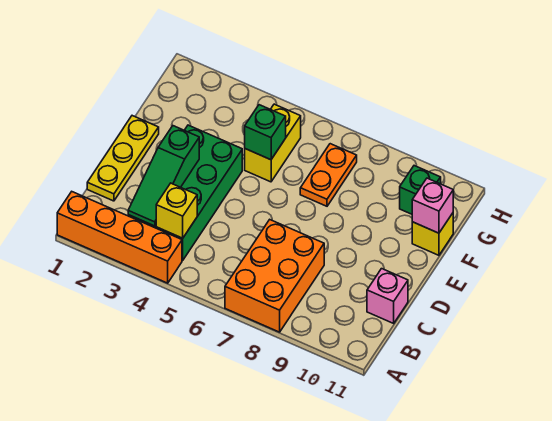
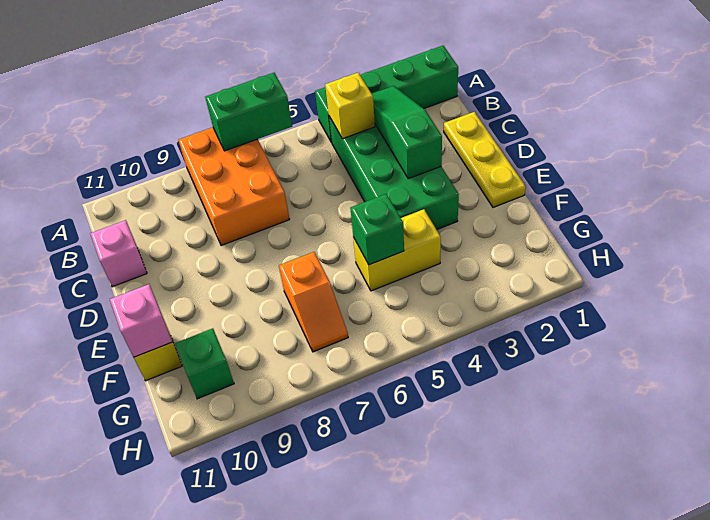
orange 1x4 brick [57,192,182,283] -> green 1x4 brick [315,46,458,142]
none -> green 1x2 brick [205,73,292,151]
yellow 1x2 brick [245,104,301,182] -> yellow 1x2 brick turned to [353,209,441,291]
orange 1x2 plate [300,144,357,206] -> orange 1x2 slope [279,252,348,352]

